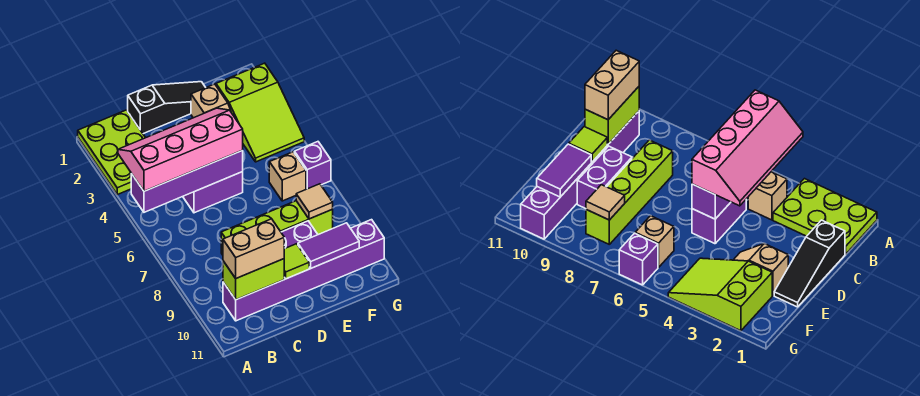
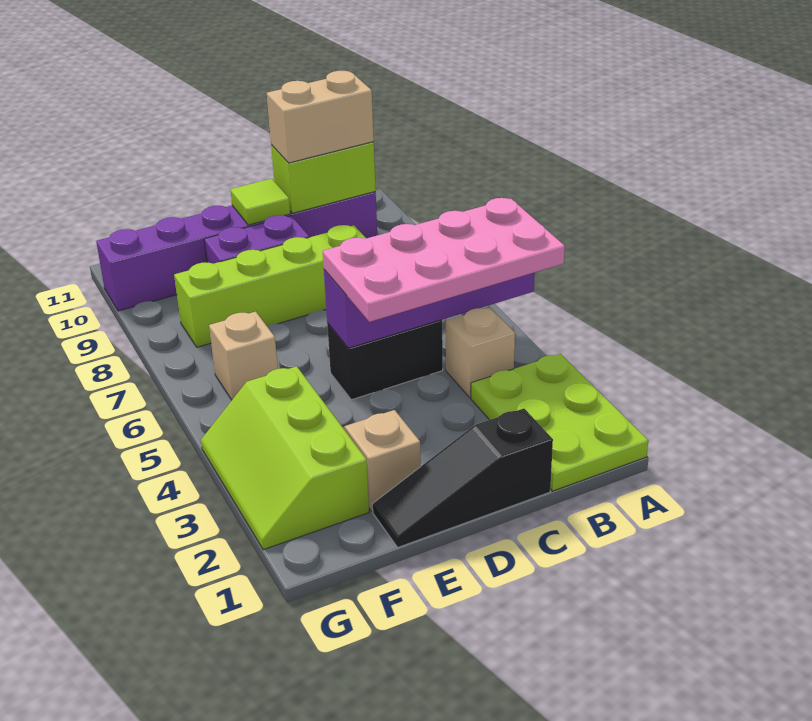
pink 2x4 slope [118,108,243,191] -> pink 2x4 plate [323,198,565,322]
purple 1x2 brick [183,172,243,213] -> black 1x2 brick [327,320,443,400]
purple 1x2 tile [298,223,359,268] -> none
lime 2x3 slope [216,63,304,162] -> lime 2x3 slope turned to [201,366,369,550]
tan 1x1 tile [296,184,333,219] -> none
purple 1x1 brick [294,142,331,189] -> none

